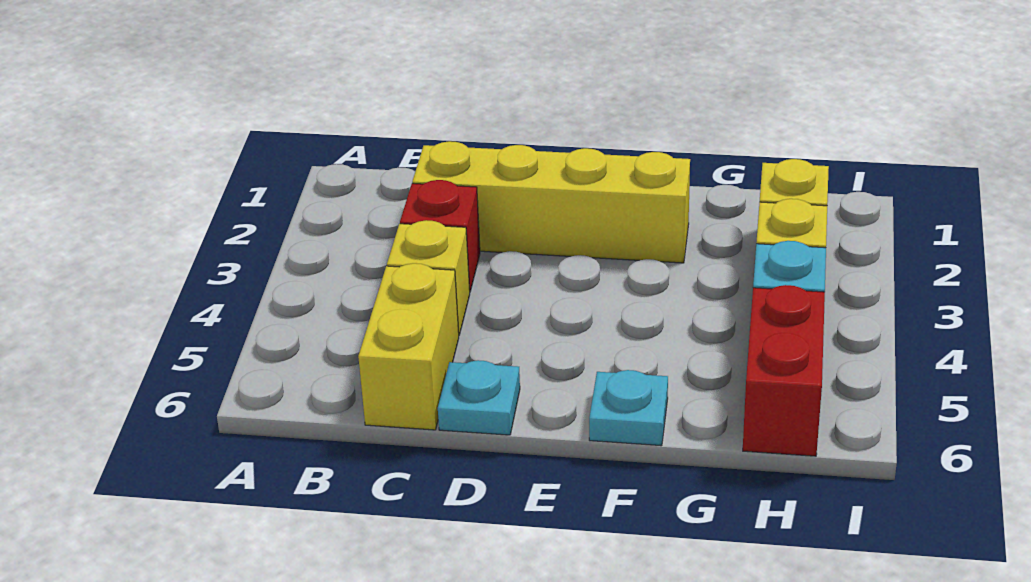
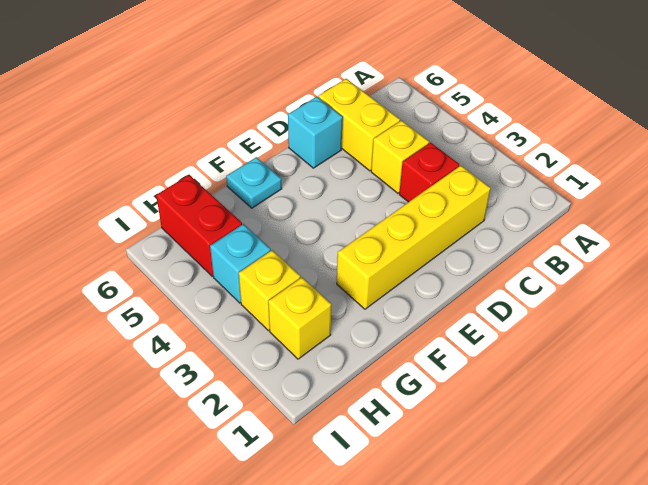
cyan 1x1 plate [438,360,520,435] -> cyan 1x1 brick [288,97,343,168]

